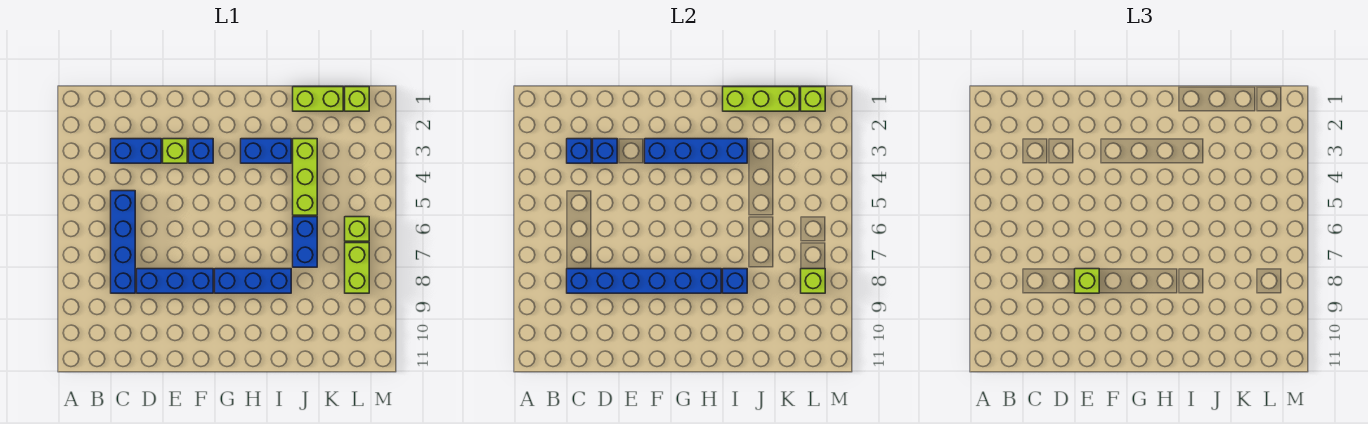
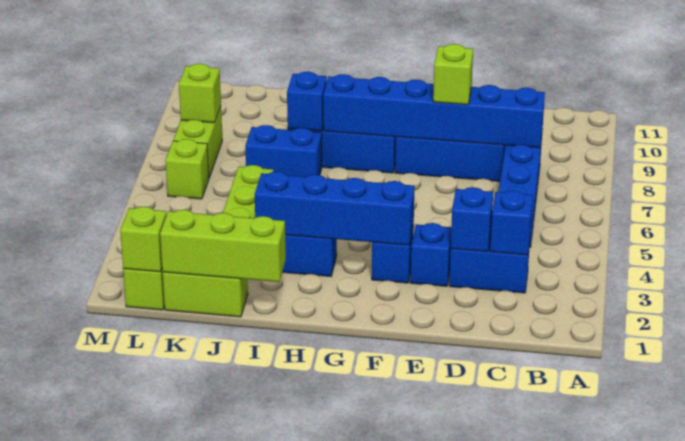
lime 1x1 brick [163,139,187,163] -> blue 1x1 brick [410,223,451,286]
blue 1x2 brick [293,217,317,267] -> blue 1x2 brick turned to [245,125,322,177]

